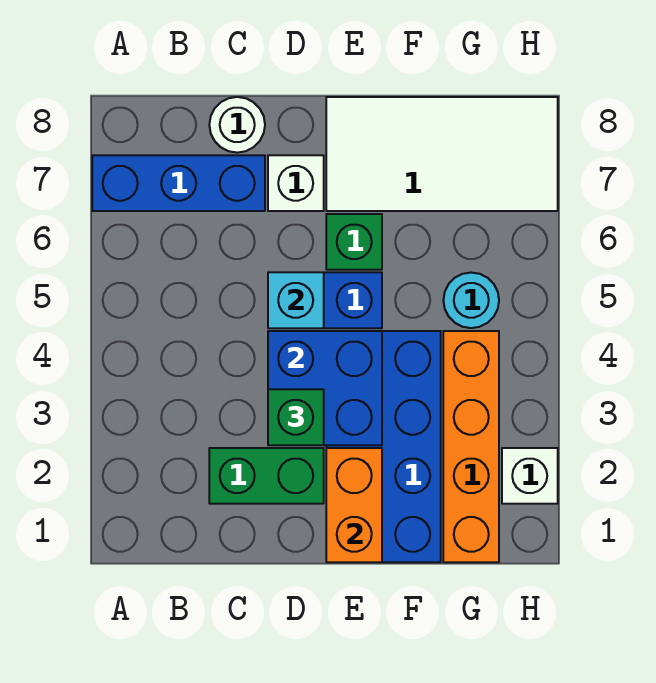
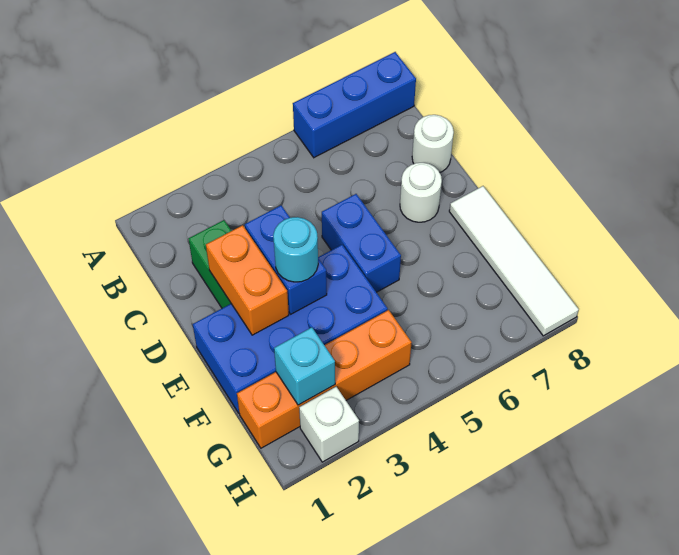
blue 1x3 brick [92,155,265,211] -> blue 1x3 brick turned to [293,52,416,158]
blue 2x2 brick [268,331,382,445] -> blue 1x2 brick [245,205,327,314]
green 1x1 brick [268,389,324,445] -> none
cyan 1x1 brick [268,272,324,328] -> cyan 1x1 brick moved to [274,327,335,405]
white 1x1 brick [268,155,324,211] -> white 1x1 round brick [400,163,442,222]
orange 1x2 brick [326,448,382,562] -> orange 1x2 brick turned to [206,225,289,335]
green 1x1 brick [326,214,382,270] -> none
white 2x4 tile [326,97,558,211] -> white 1x4 tile [449,186,579,336]
cyan 1x1 round brick [443,273,499,328] -> cyan 1x1 round brick moved to [273,217,318,282]

